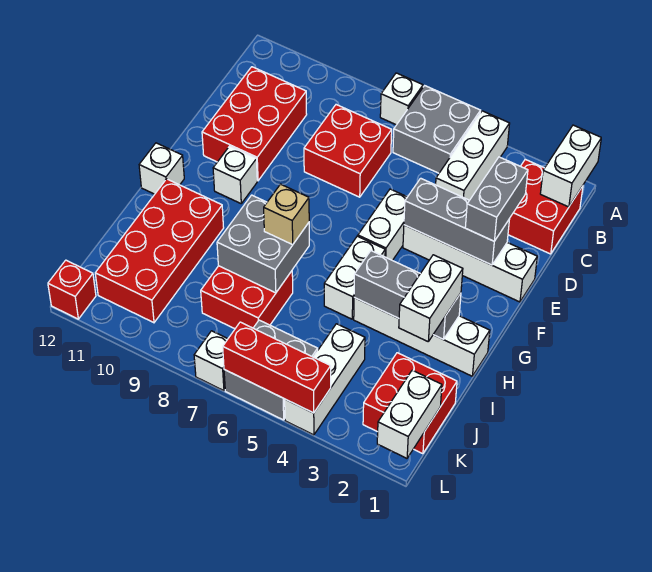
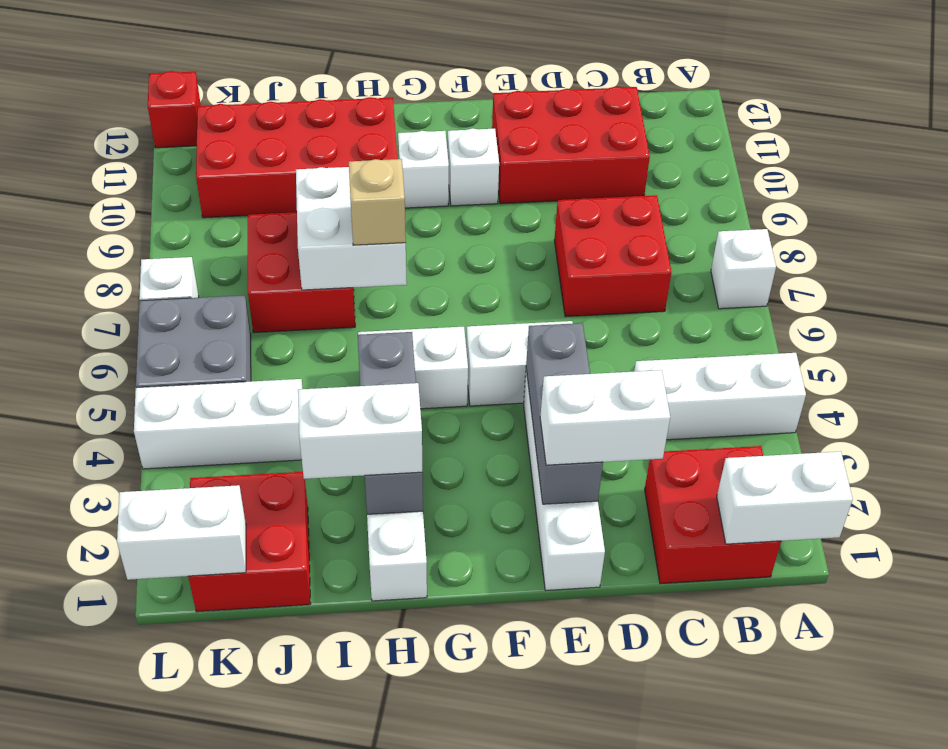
grey 2x2 brick [393,86,481,173] -> none
grey 1x2 brick [465,157,528,241] -> white 1x2 brick [540,370,670,465]
white 1x1 brick [139,143,184,194] -> white 1x1 brick moved to [398,131,449,208]
grey 2x2 brick [217,195,309,293] -> white 2x2 brick [296,167,407,290]
red 1x3 brick [223,322,331,413] -> none

